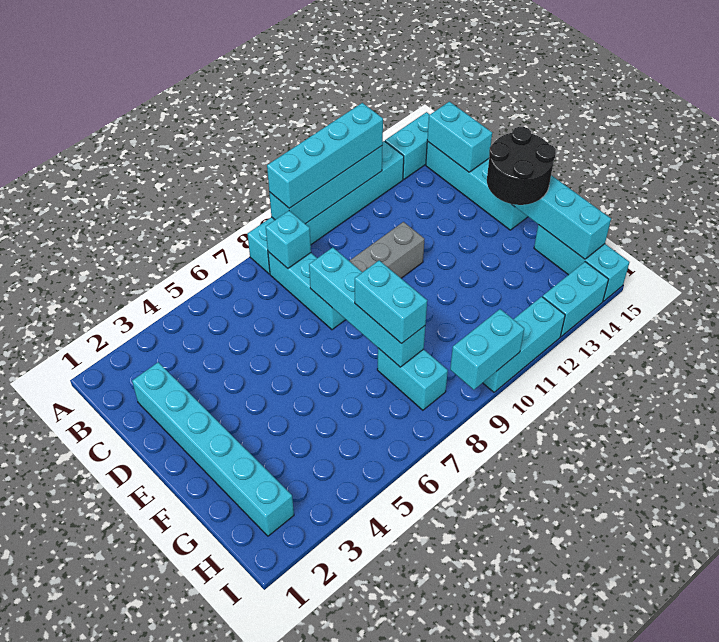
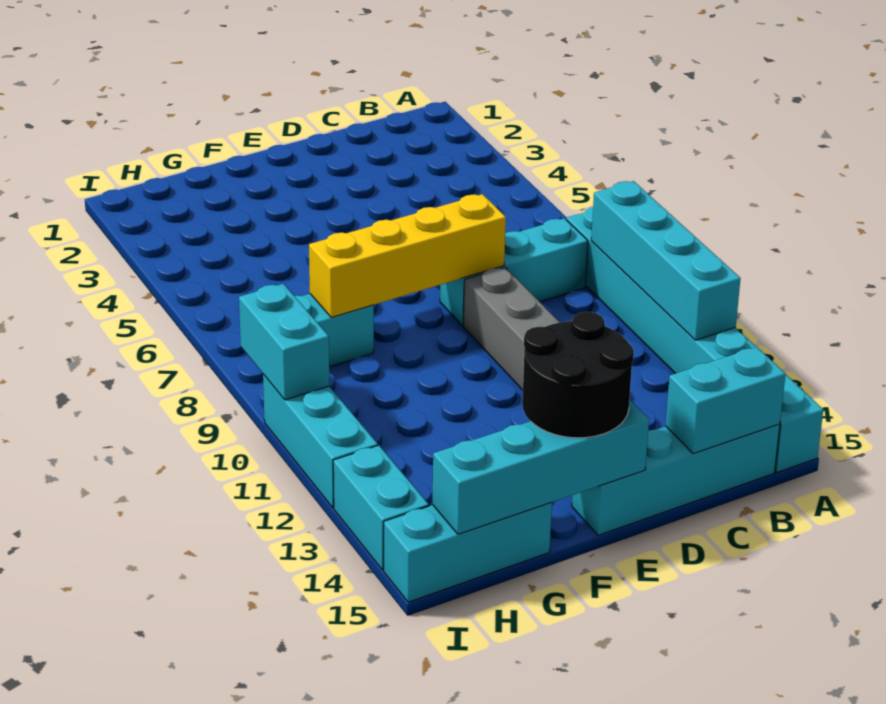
cyan 1x4 brick [267,103,383,208] -> none
cyan 1x1 brick [266,211,311,268] -> none
cyan 1x6 brick [132,362,294,536] -> none
cyan 1x4 brick [309,247,425,367] -> yellow 1x4 brick [309,194,506,317]
cyan 1x2 brick [355,260,427,344] -> none

